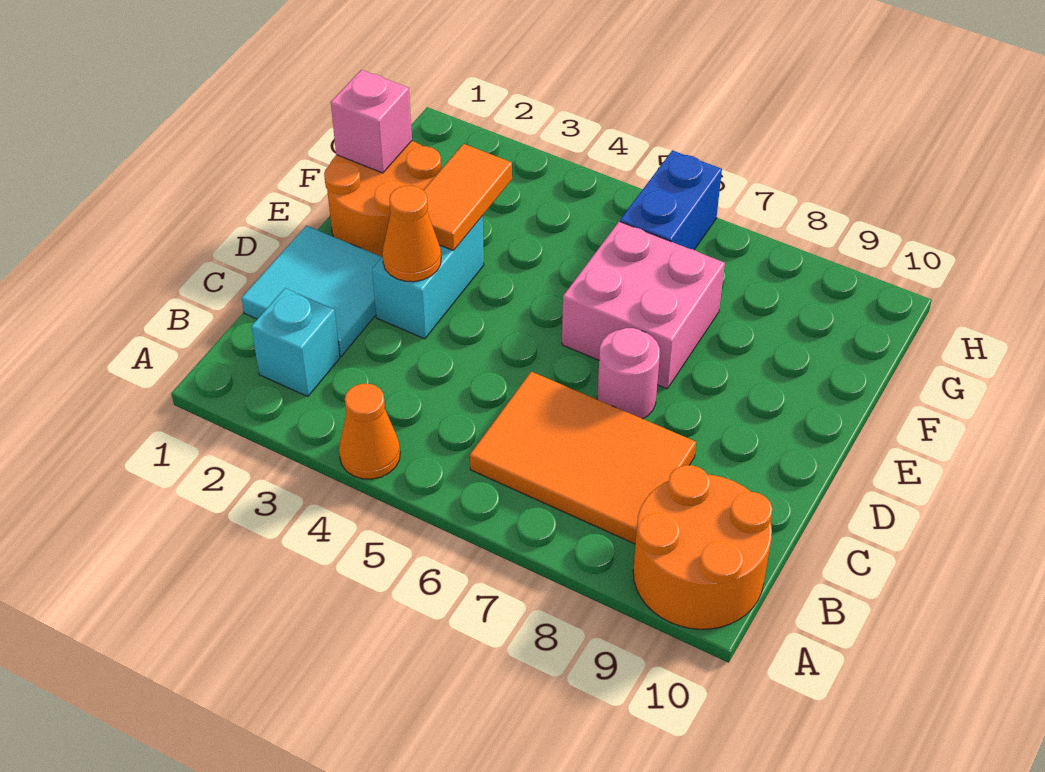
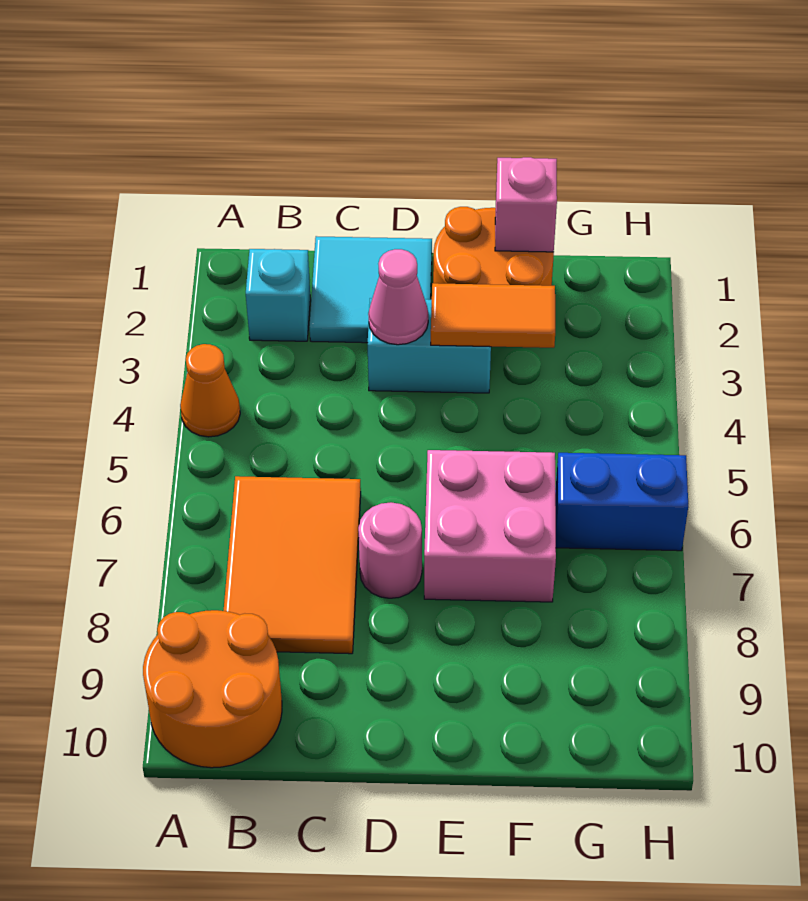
orange 1x1 cone [382,186,441,282] -> pink 1x1 cone [368,249,428,345]

